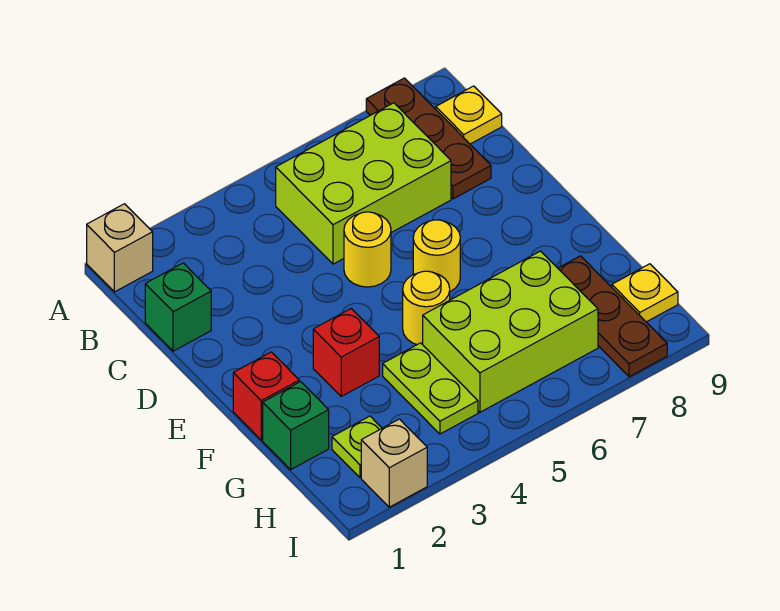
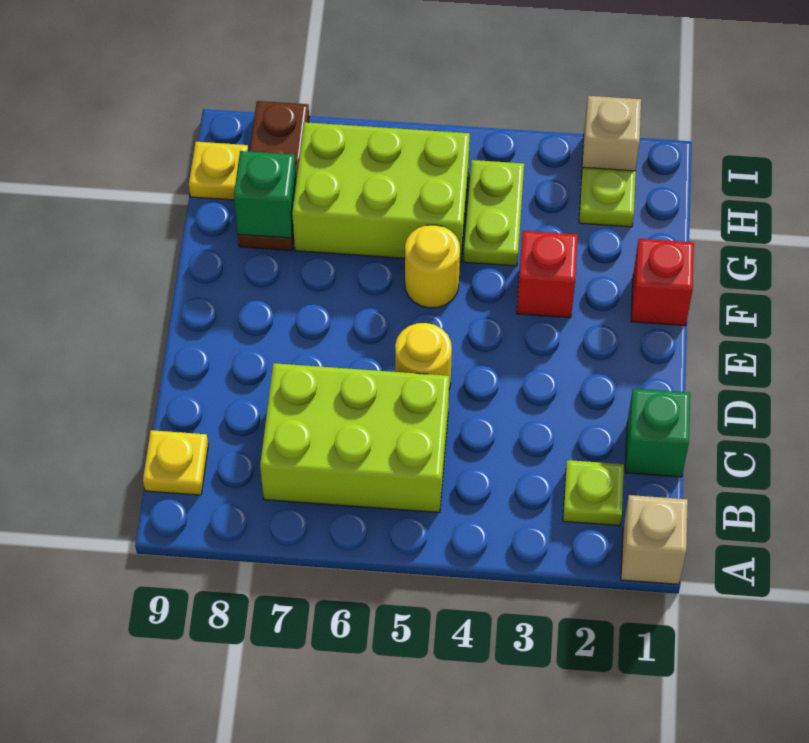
brown 1x3 plate [366,78,491,199] -> none
none -> lime 1x1 plate [563,460,624,526]
yellow 1x1 round brick [413,220,460,292] -> none
green 1x1 brick [263,382,329,470] -> green 1x1 brick moved to [234,151,296,238]

